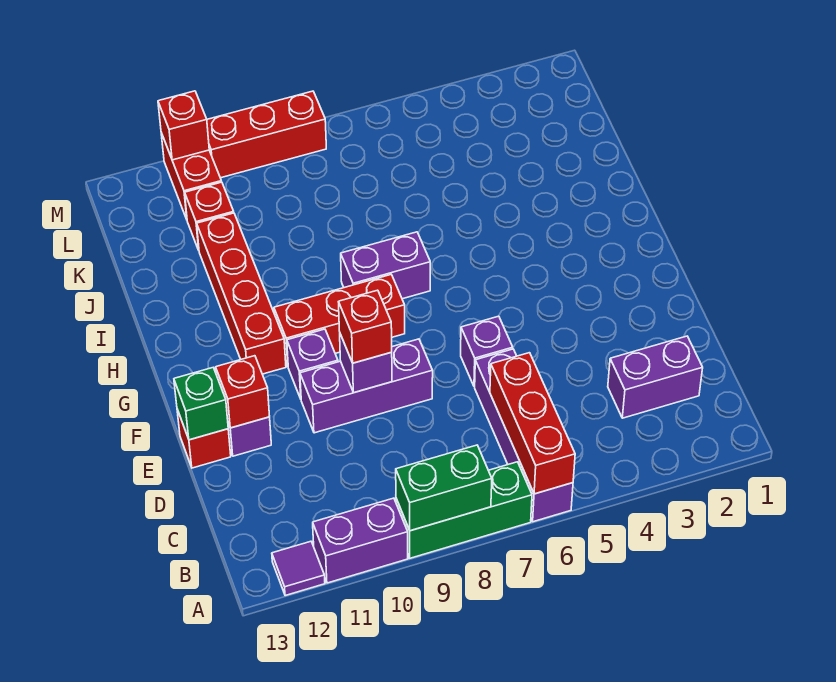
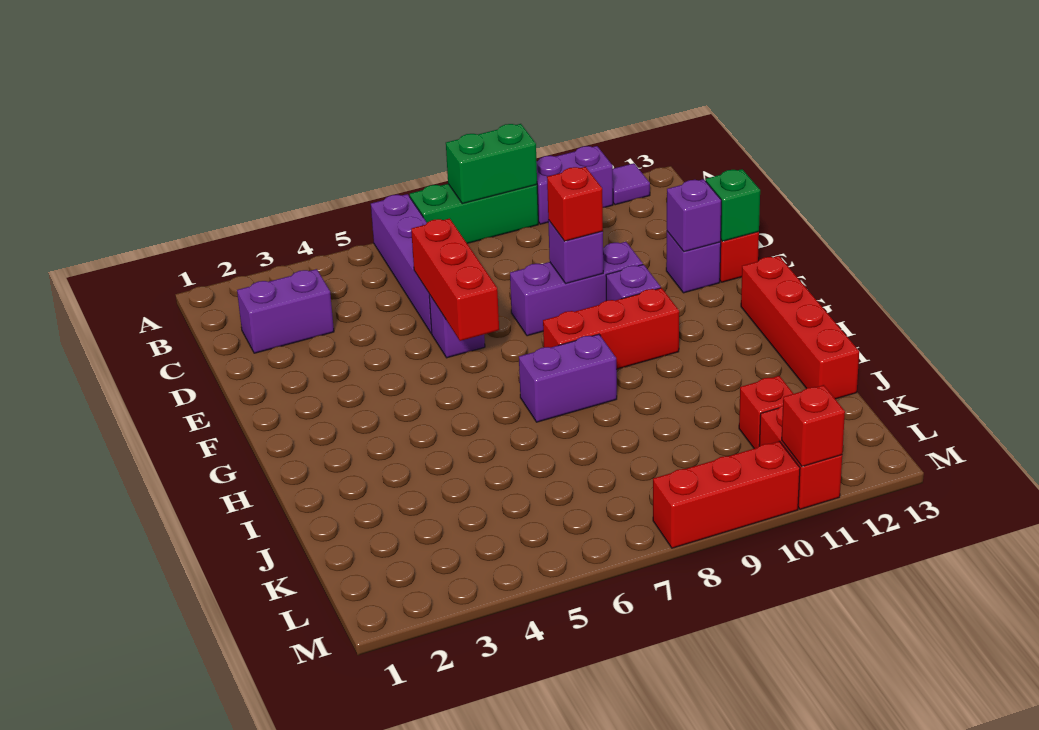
red 1x3 brick [490,353,575,494] -> red 1x3 brick moved to [411,219,499,341]
red 1x1 brick [216,356,270,428] -> purple 1x1 brick [667,179,721,252]
red 1x4 brick [197,213,286,374] -> red 1x4 brick moved to [741,256,859,399]

